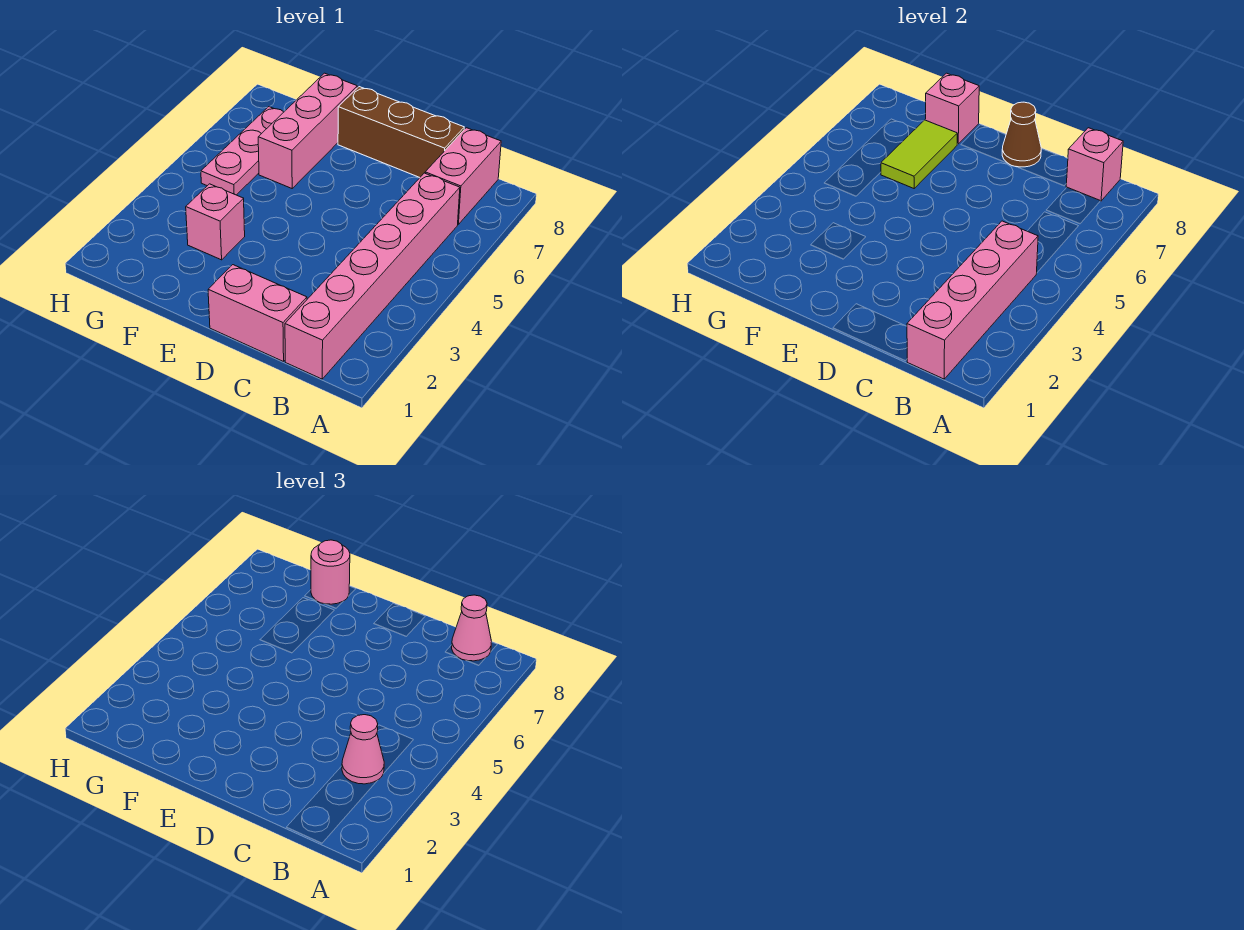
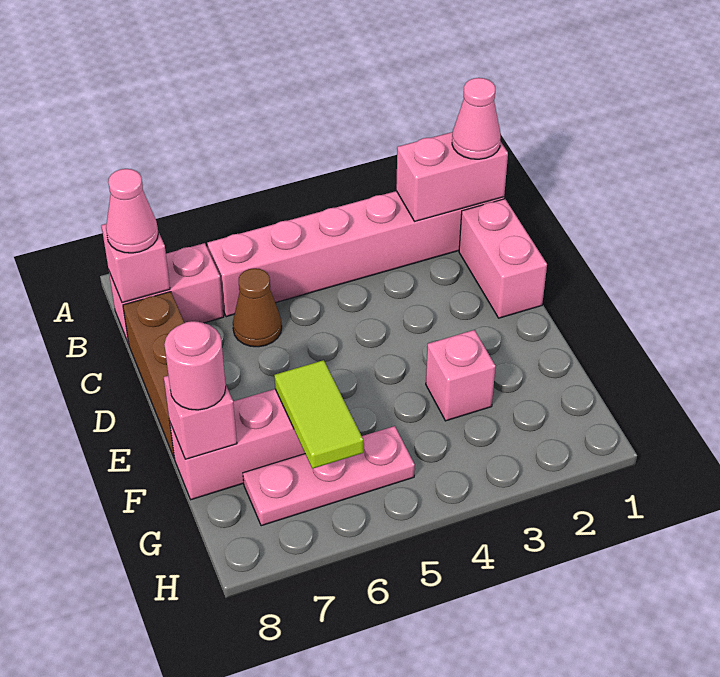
pink 1x4 brick [907,221,1038,379] -> pink 1x2 brick [396,132,508,221]
pink 1x1 cone [342,715,384,784] -> pink 1x1 cone moved to [452,78,501,159]
brown 1x1 cone [1002,102,1041,167] -> brown 1x1 cone moved to [233,268,282,347]
lime 1x2 tile [881,120,957,188] -> lime 1x2 tile turned to [274,360,363,469]

